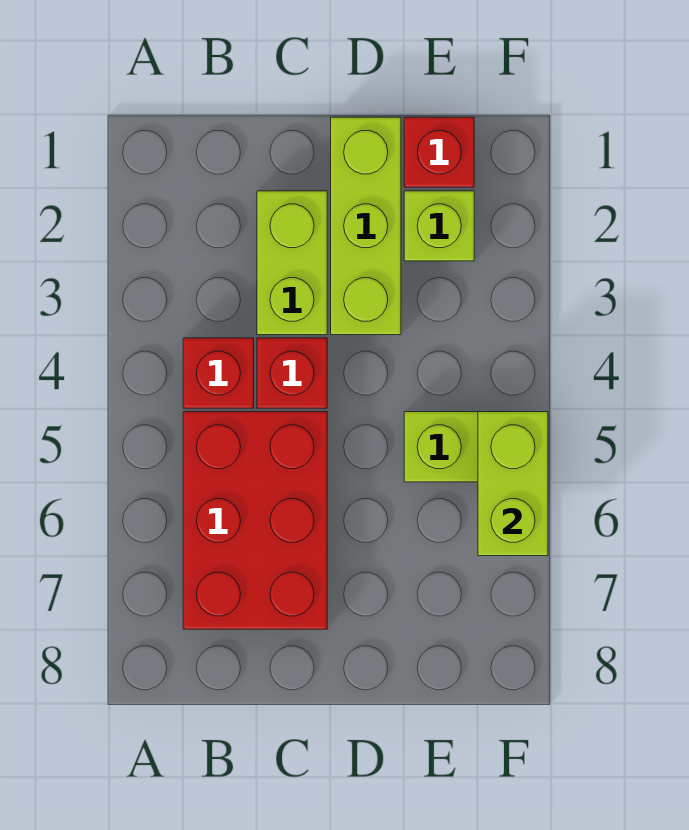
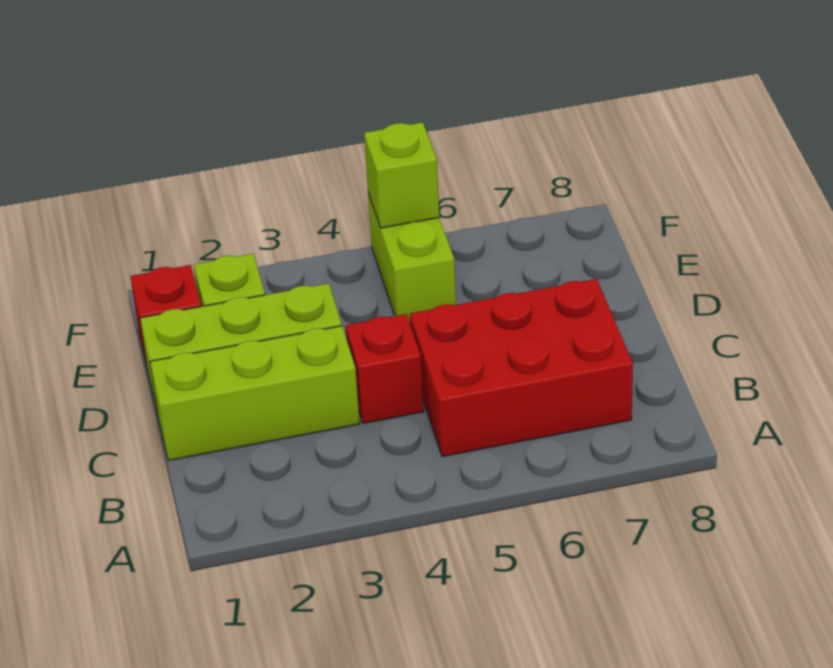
red 1x1 brick [183,338,254,408] -> none
lime 1x2 brick [257,191,327,335] -> lime 1x3 brick [150,326,360,461]
lime 1x2 brick [478,412,548,556] -> lime 1x1 brick [364,122,439,228]

